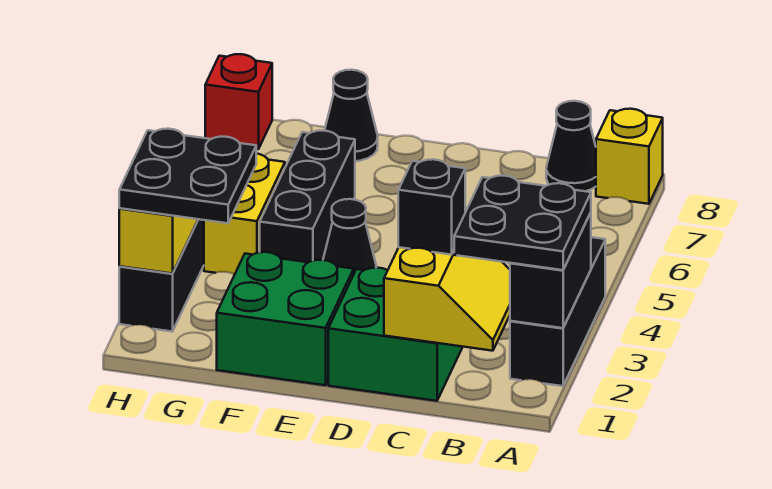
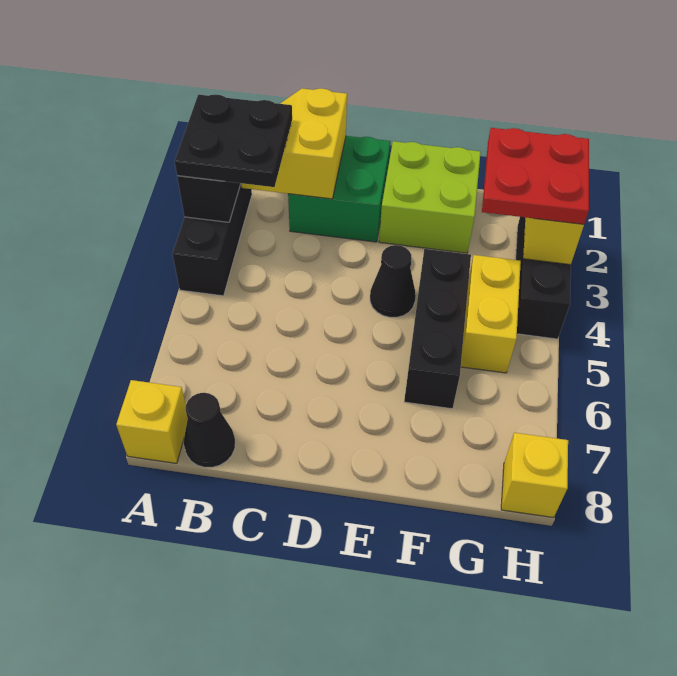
black 1x1 brick [398,159,465,255] -> none
green 2x2 brick [217,252,354,385] -> lime 2x2 brick [379,141,481,253]
black 1x1 cone [325,70,378,161] -> none
black 2x2 plate [119,129,256,223] -> red 2x2 plate [482,128,589,224]
red 1x1 brick [205,54,272,149] -> yellow 1x1 brick [501,433,568,518]

